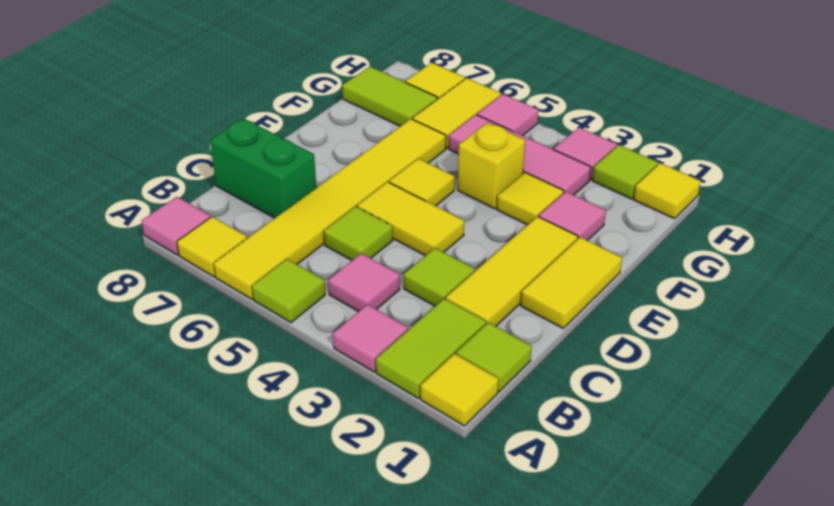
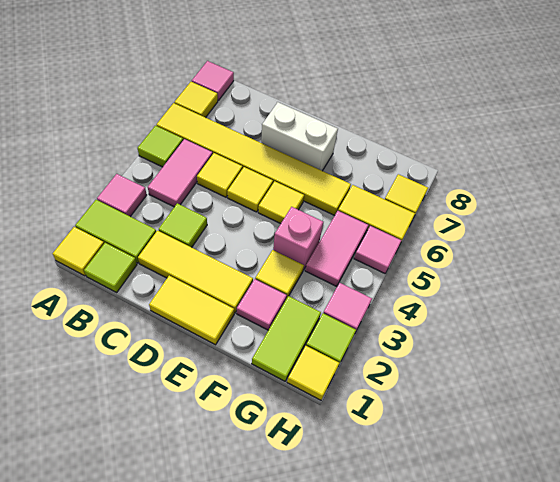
pink 1x1 tile [328,253,400,312] -> pink 1x2 tile [148,139,213,207]
lime 1x1 tile [324,206,393,260] -> yellow 1x1 tile [197,153,242,197]
green 1x2 brick [210,118,316,218] -> none
yellow 1x2 tile [357,182,464,256] -> yellow 1x1 tile [227,167,273,212]
none -> white 1x2 brick [261,102,338,171]
yellow 1x1 brick [458,123,525,209] -> pink 1x1 brick [273,207,323,270]
pink 1x3 tile [449,115,591,195] -> pink 1x2 tile [305,211,368,286]
lime 1x2 tile [342,67,438,126] -> lime 1x2 tile moved to [252,296,321,381]

